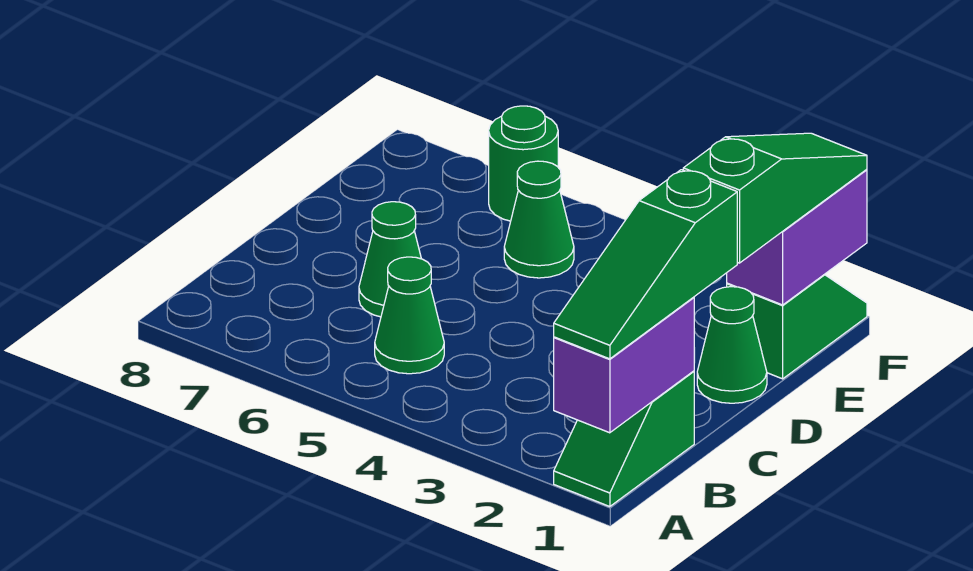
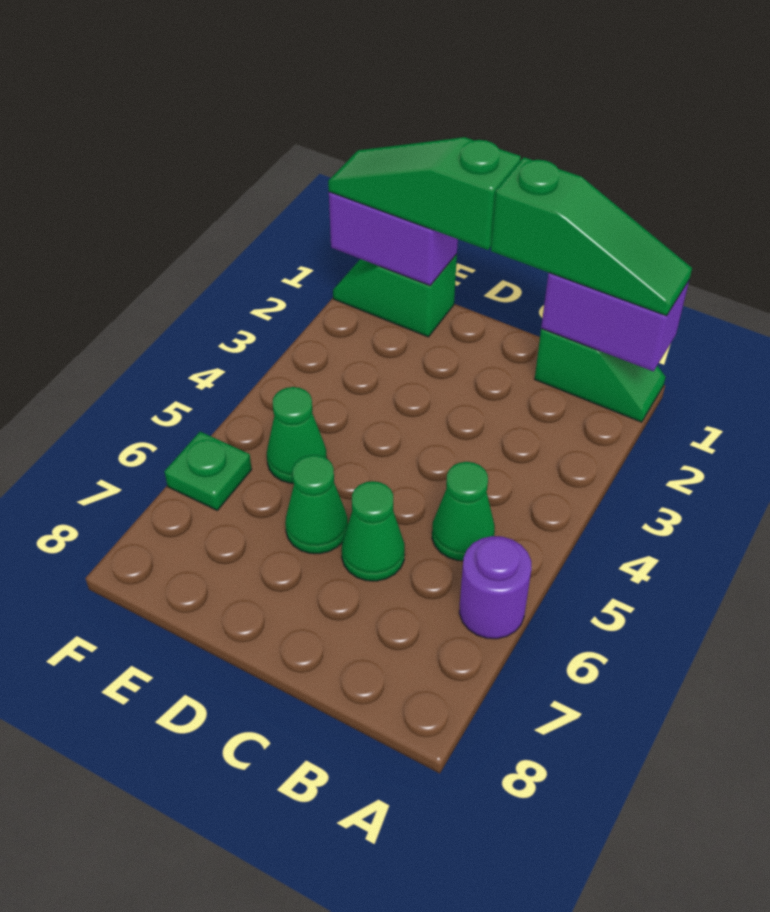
none -> purple 1x1 round brick [459,536,531,639]
green 1x1 cone [697,287,767,403] -> green 1x1 cone moved to [285,455,348,554]
green 1x1 round brick [489,106,558,221] -> green 1x1 plate [165,432,252,510]

